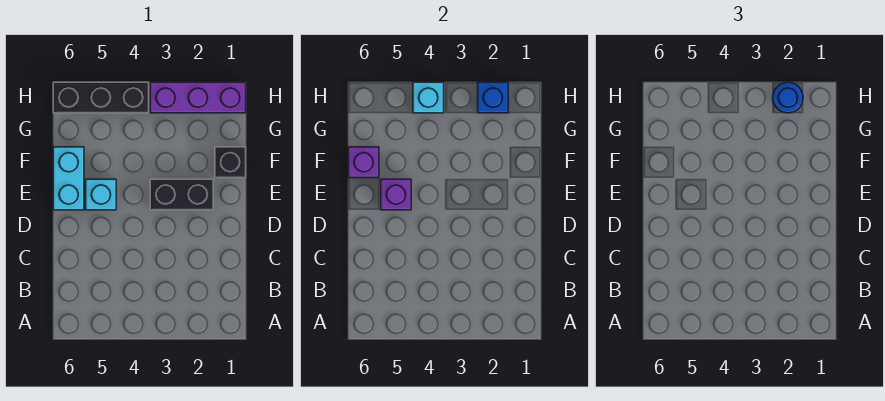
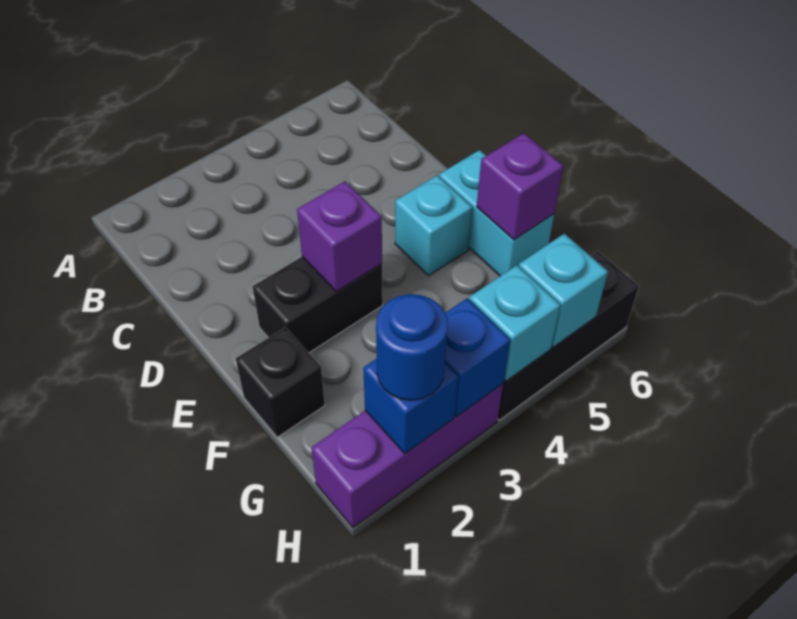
purple 1x1 brick [381,179,411,210] -> purple 1x1 brick moved to [297,181,382,291]
none -> blue 1x1 brick [445,298,511,416]
none -> cyan 1x1 brick [519,234,608,347]

